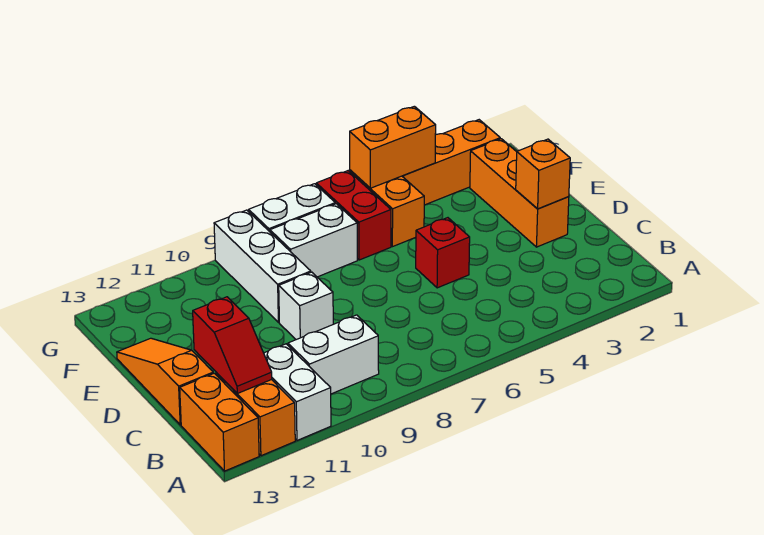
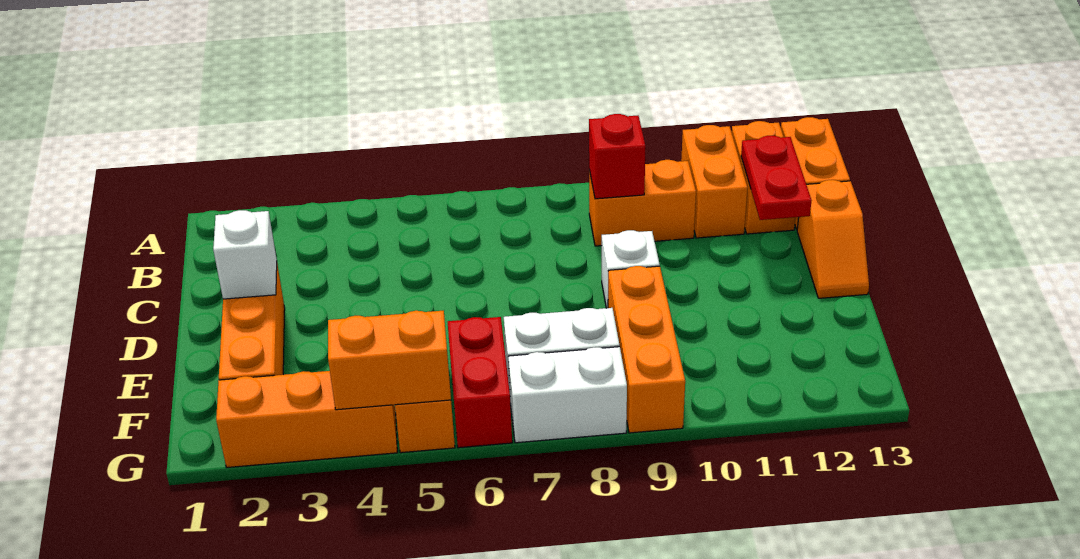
white 1x2 brick [264,344,331,440] -> orange 1x2 brick [681,125,748,238]
white 1x2 brick [288,315,379,394] -> orange 1x2 brick [589,160,696,246]
red 1x2 slope [193,297,272,393] -> red 1x2 plate [741,136,811,220]
orange 1x3 slope [117,338,213,425] -> orange 1x2 slope [797,180,869,298]
orange 1x1 brick [516,139,570,209] -> white 1x1 brick [213,210,277,299]
red 1x1 brick [416,218,470,288] -> red 1x1 brick moved to [589,114,646,199]
white 1x3 brick [214,210,311,322] -> orange 1x3 brick [608,266,685,433]

